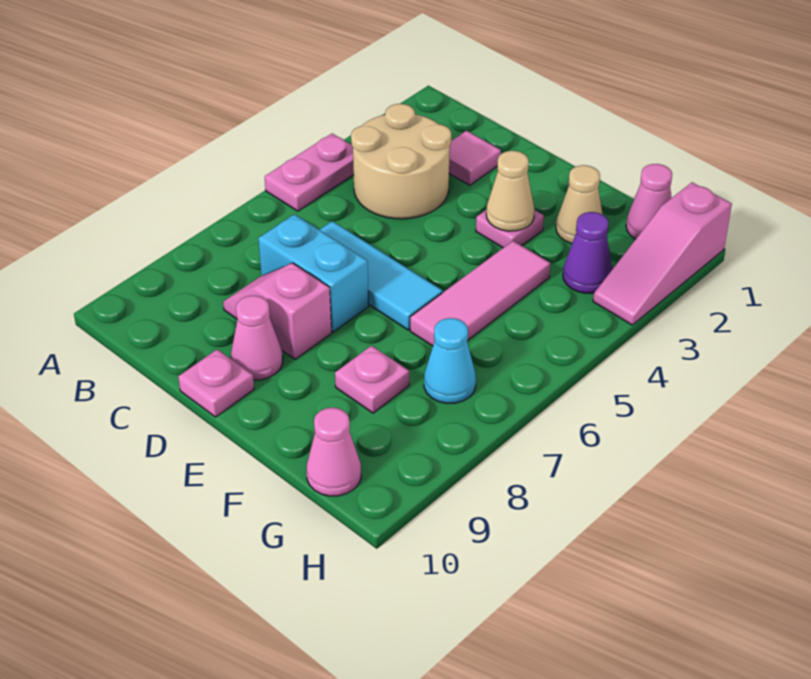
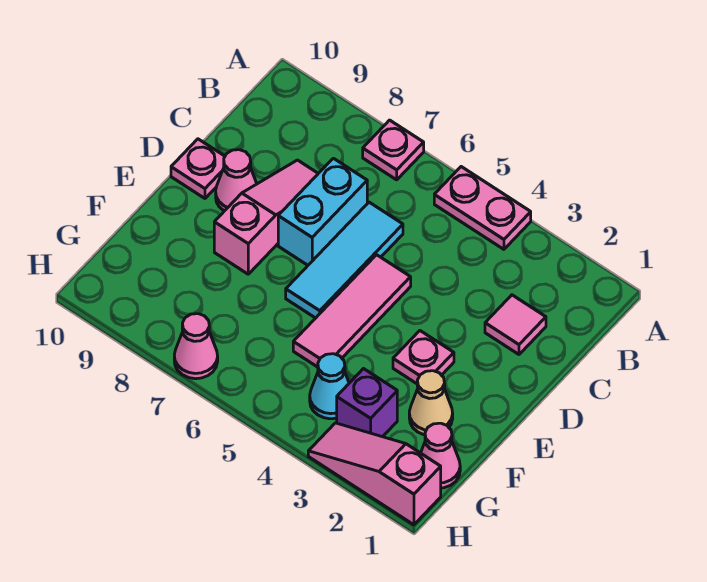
tan 2x2 round brick [351,104,451,219] -> none
pink 1x2 slope [223,263,332,359] -> pink 1x3 slope [214,160,318,274]
tan 1x1 cone [486,151,535,231] -> none
pink 1x3 tile [410,241,550,346] -> pink 1x3 tile turned to [293,255,411,367]
pink 1x1 plate [335,346,409,413] -> pink 1x1 plate moved to [363,120,424,180]
purple 1x1 cone [563,212,612,293] -> purple 1x1 brick [337,369,397,437]
cyan 1x1 cone [424,318,476,403] -> cyan 1x1 cone moved to [310,354,349,419]
pink 1x1 cone [307,408,361,496] -> pink 1x1 cone moved to [174,314,218,379]

